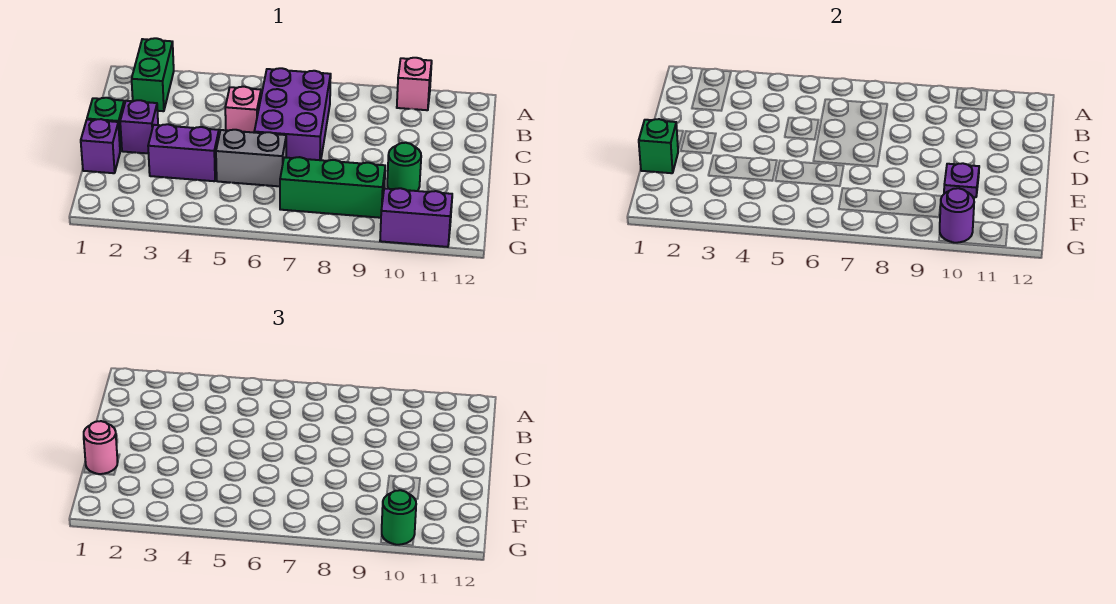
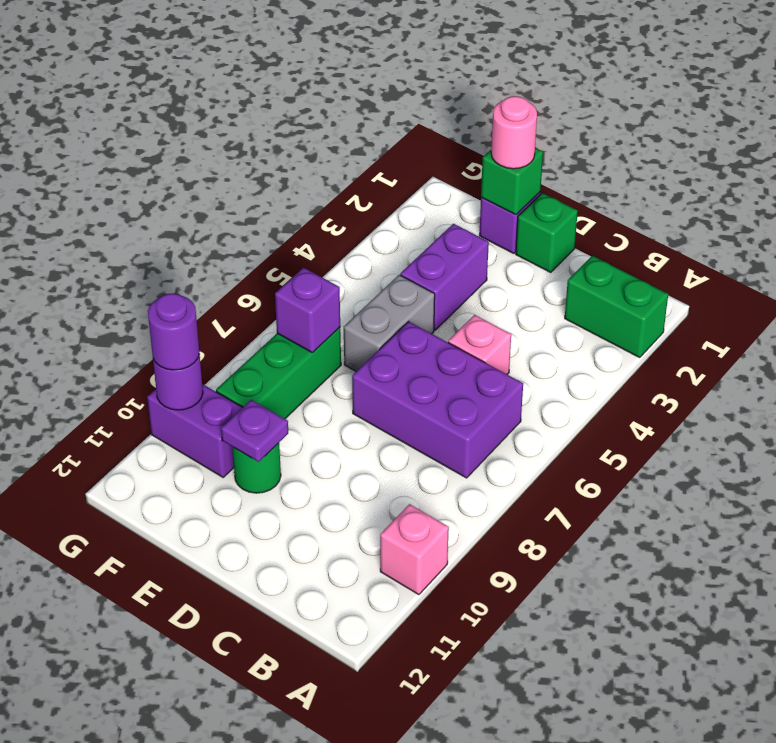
purple 1x1 brick [120,100,158,154] -> purple 1x1 brick moved to [275,268,340,352]
purple 1x2 brick [380,188,452,247] -> purple 1x2 brick turned to [147,384,243,477]
green 1x1 round brick [382,490,416,545] -> purple 1x1 round brick [148,293,199,370]

